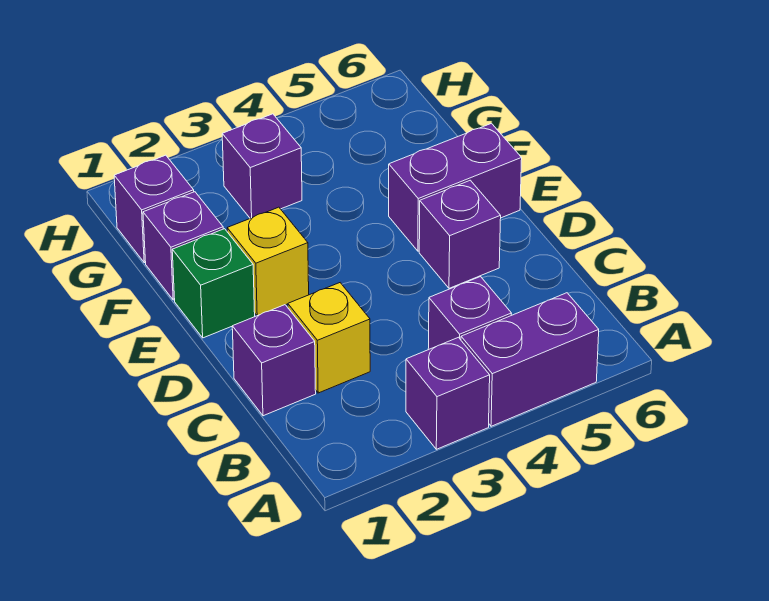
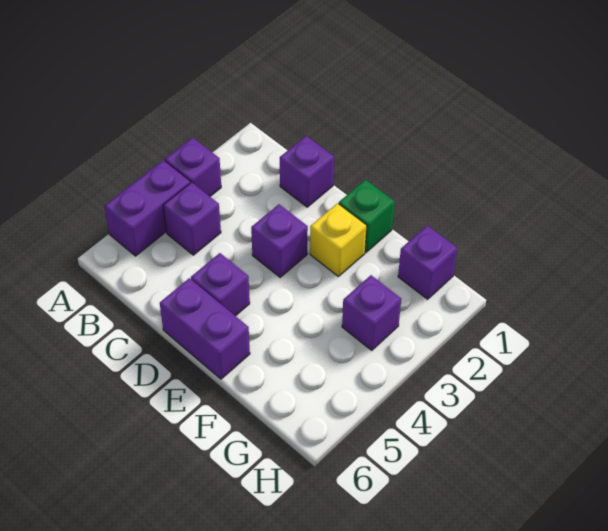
yellow 1x1 brick [288,283,370,393] -> none
purple 1x2 brick [389,123,522,251] -> purple 1x2 brick turned to [160,278,250,379]
purple 1x1 brick [143,192,223,300] -> purple 1x1 brick moved to [251,204,308,277]

